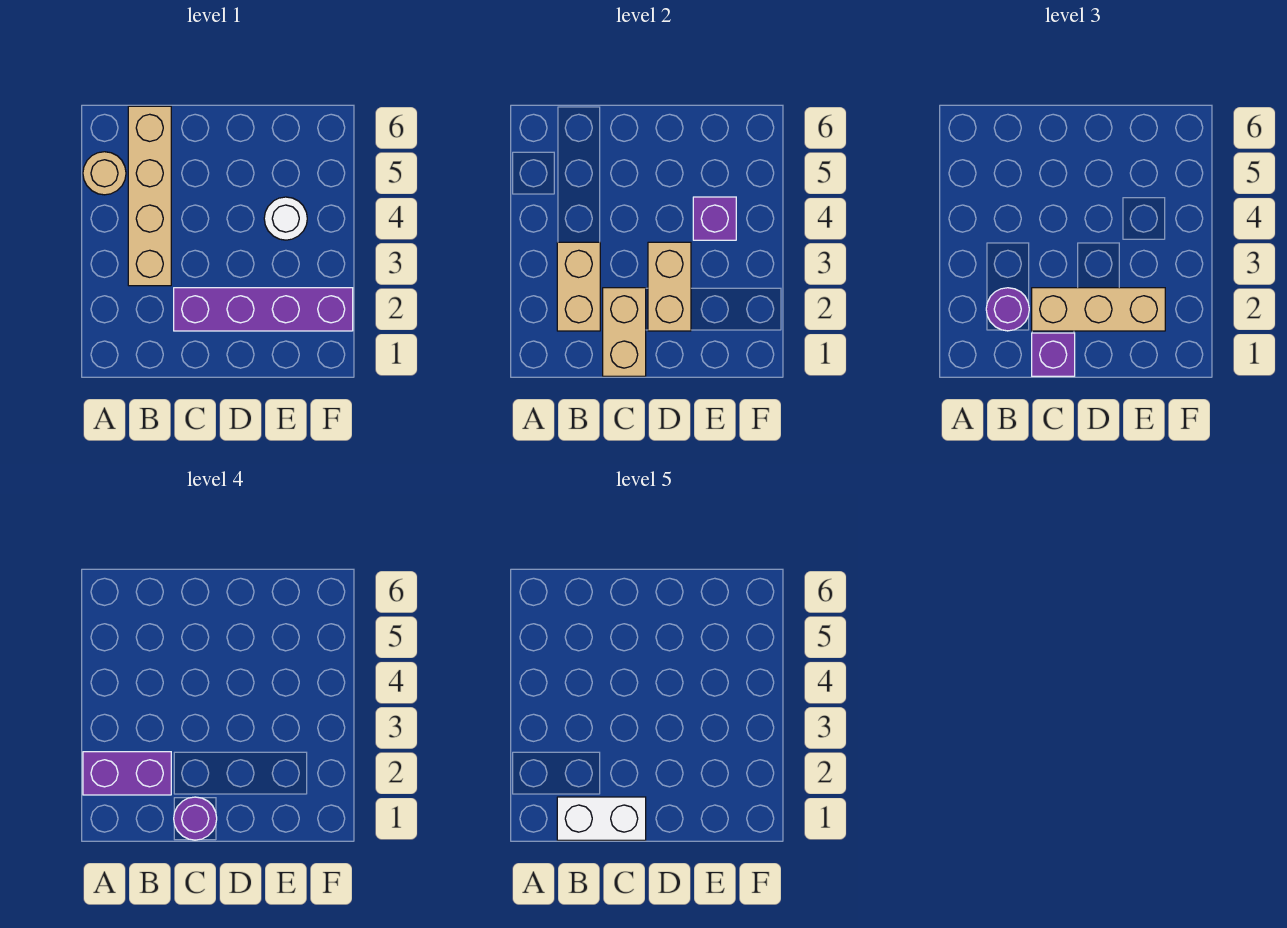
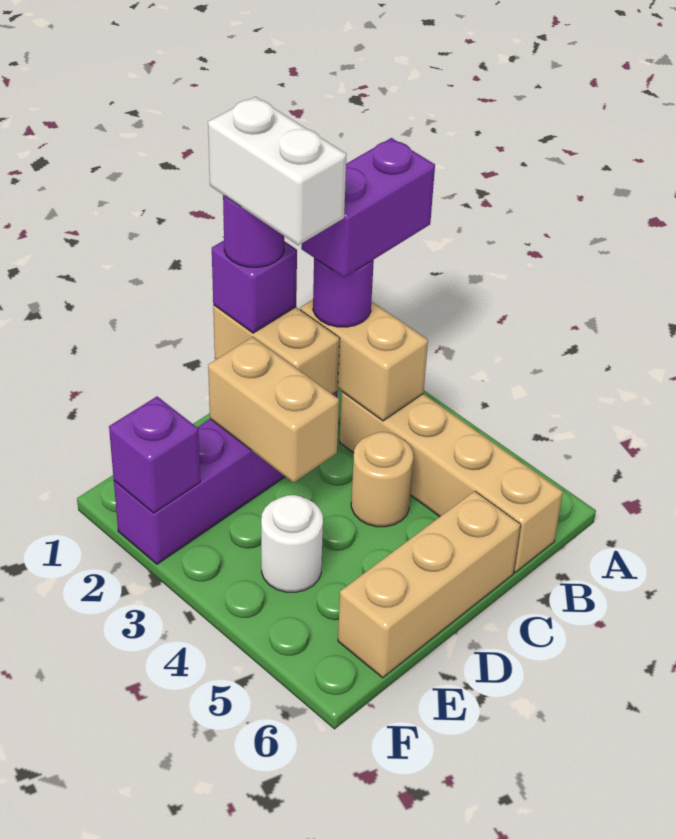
tan 1x1 round brick [83,152,126,195] -> tan 1x1 round brick moved to [351,432,413,527]
white 1x2 brick [557,797,646,840] -> white 1x2 brick turned to [208,97,347,245]
tan 1x3 brick [1032,288,1165,331] -> tan 1x3 brick moved to [338,491,521,678]
purple 1x1 brick [693,197,736,240] -> purple 1x1 brick moved to [109,397,200,513]

